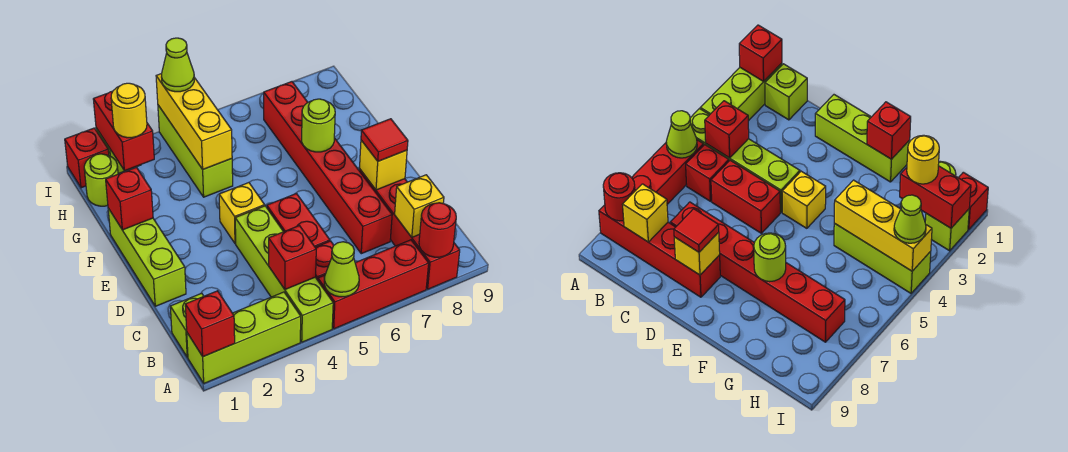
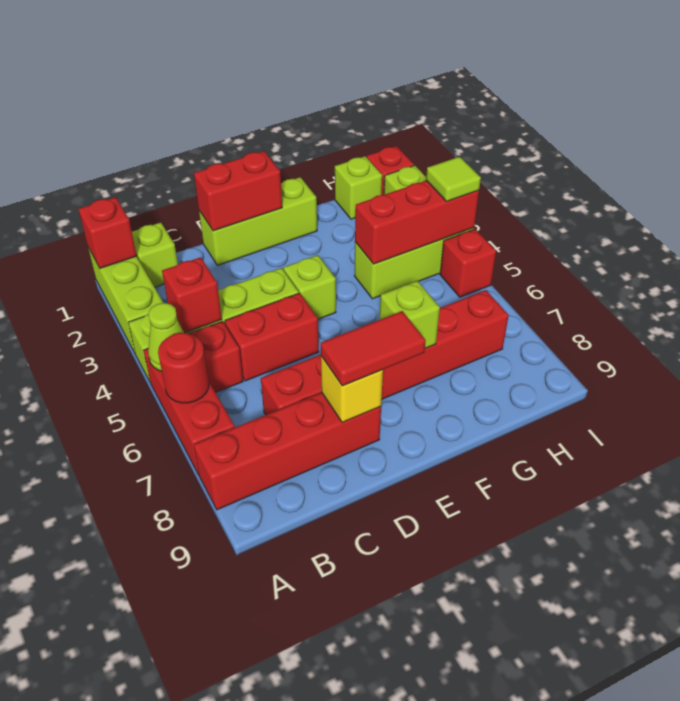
red 1x1 round brick [419,203,456,257] -> red 1x1 round brick moved to [158,333,209,403]
yellow 1x1 brick [395,175,444,237] -> none
red 1x1 tile [361,119,408,161] -> red 1x2 tile [321,311,426,386]
yellow 1x1 brick [219,183,265,244] -> lime 1x1 brick [283,255,336,319]
red 1x1 brick [106,167,153,230] -> red 1x1 brick moved to [440,229,496,297]
lime 1x1 round brick [302,99,335,152] -> lime 1x1 brick [380,281,440,348]
yellow 1x3 brick [156,74,232,169] -> red 1x3 brick [355,181,479,264]
lime 1x1 round brick [84,154,118,206] -> lime 1x1 brick [335,156,382,219]
red 1x2 brick [93,91,154,171] -> red 1x2 brick moved to [194,151,282,231]
yellow 1x1 round brick [111,83,147,138] -> none
lime 1x1 cone [162,38,194,92] -> lime 1x1 tile [426,157,481,202]

